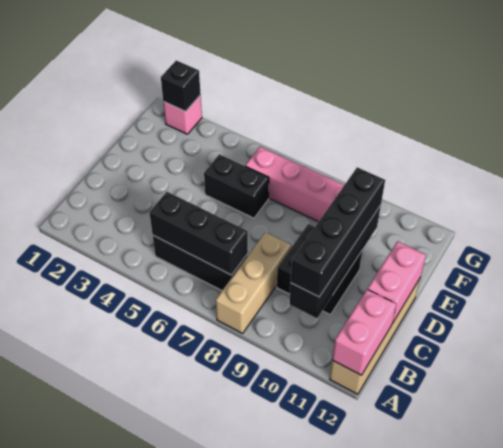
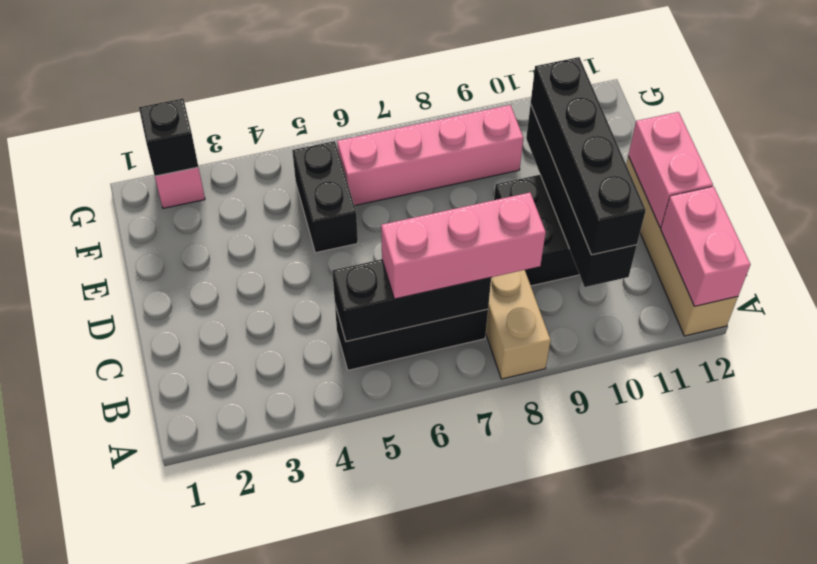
none -> pink 1x3 brick [381,193,546,299]
black 1x2 brick [204,154,269,218] -> black 1x2 brick turned to [292,141,358,253]

